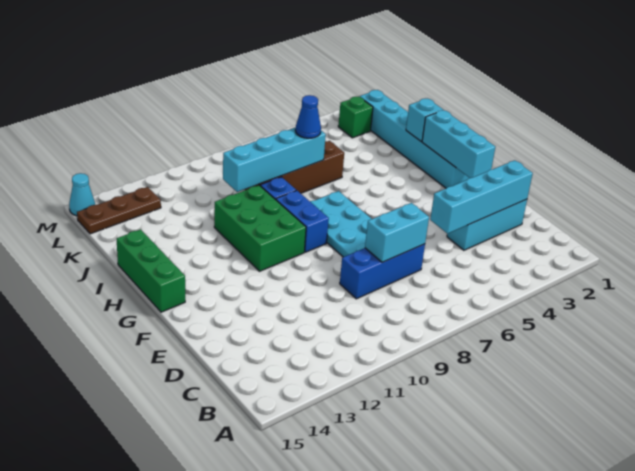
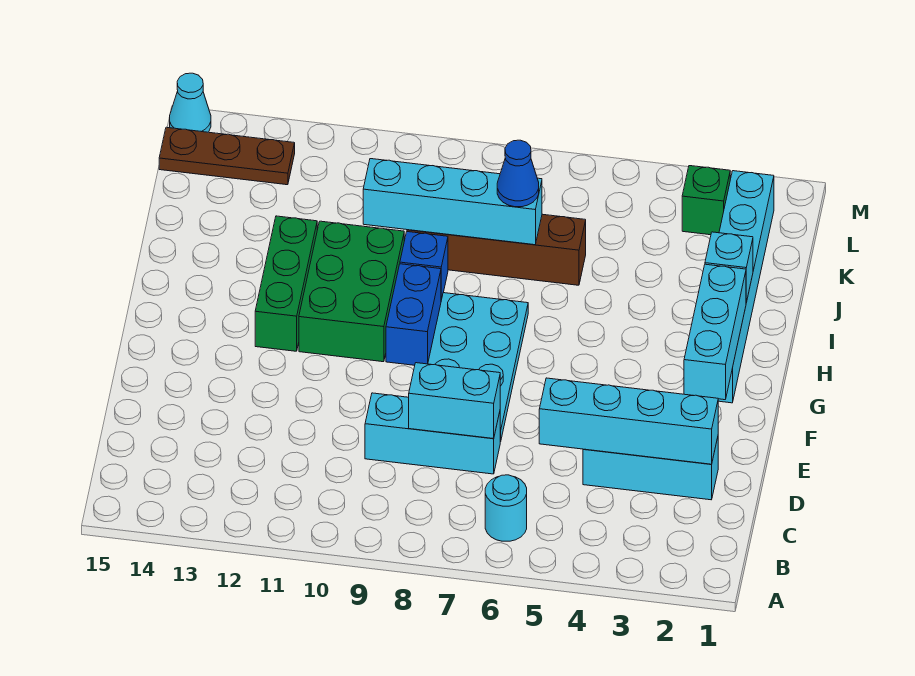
none -> cyan 1x1 round brick [485,475,527,541]
blue 1x3 brick [340,244,425,299] -> cyan 1x3 brick [365,393,501,474]
green 1x3 brick [117,229,185,312] -> green 1x3 brick moved to [255,216,317,351]

